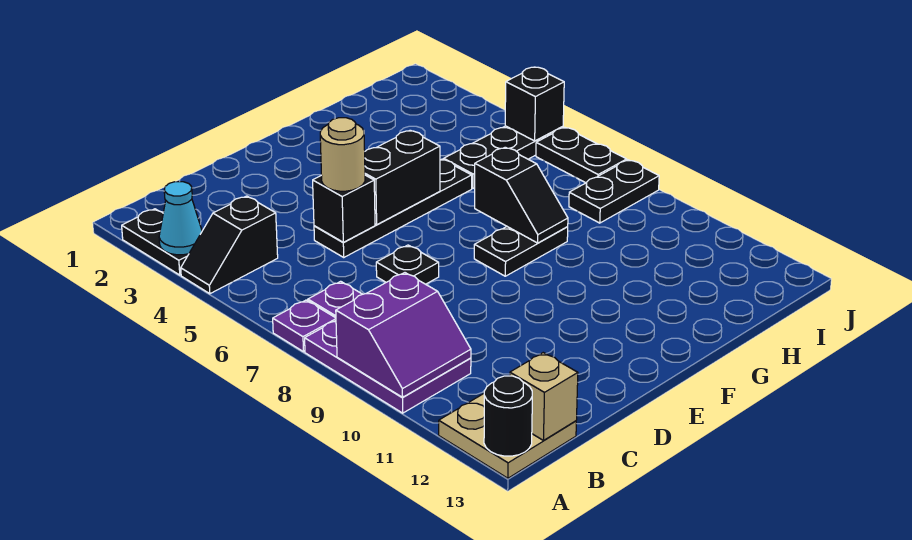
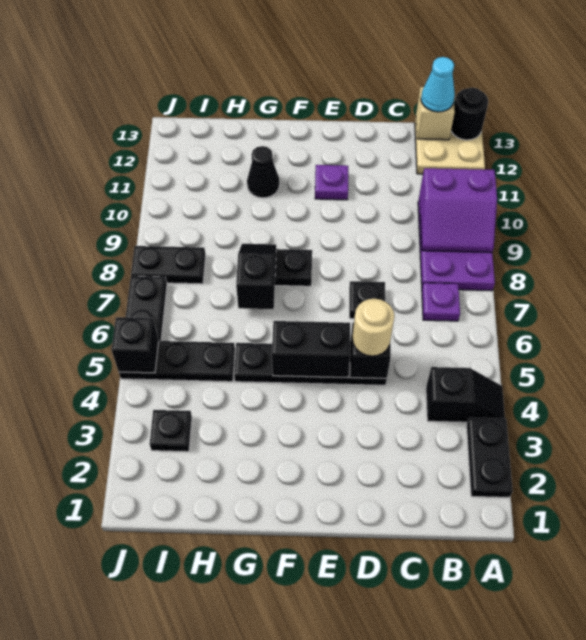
cyan 1x1 cone [159,182,202,255] -> cyan 1x1 cone moved to [421,57,455,112]
purple 1x1 plate [273,300,336,352] -> purple 1x1 plate moved to [315,165,348,200]
purple 2x2 slope [336,273,471,398] -> purple 2x2 slope turned to [420,168,497,252]
none -> black 1x1 cone [247,146,280,198]
none -> black 1x1 plate [150,410,192,452]

